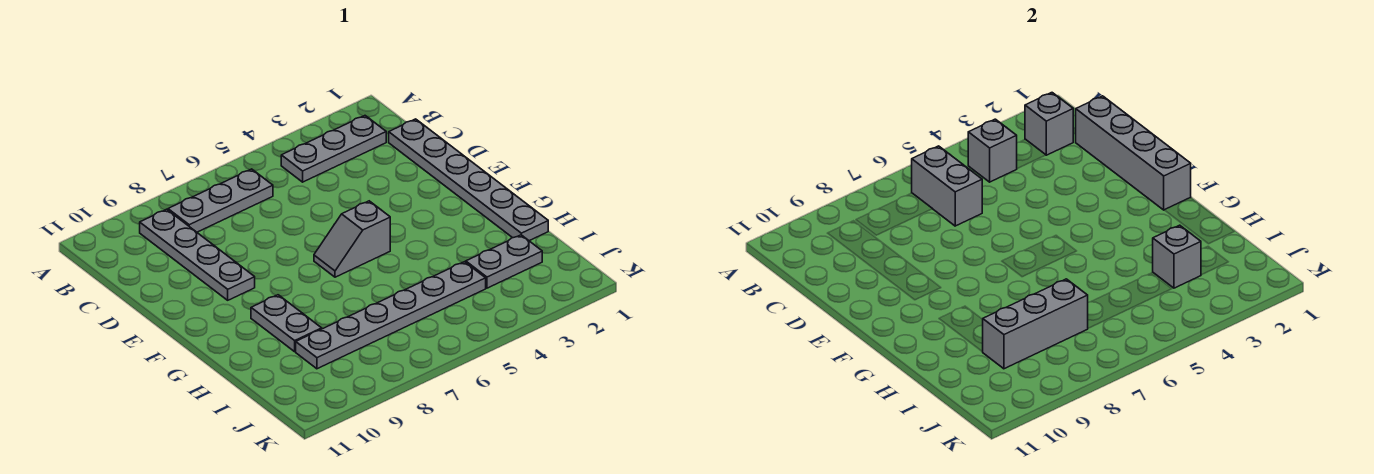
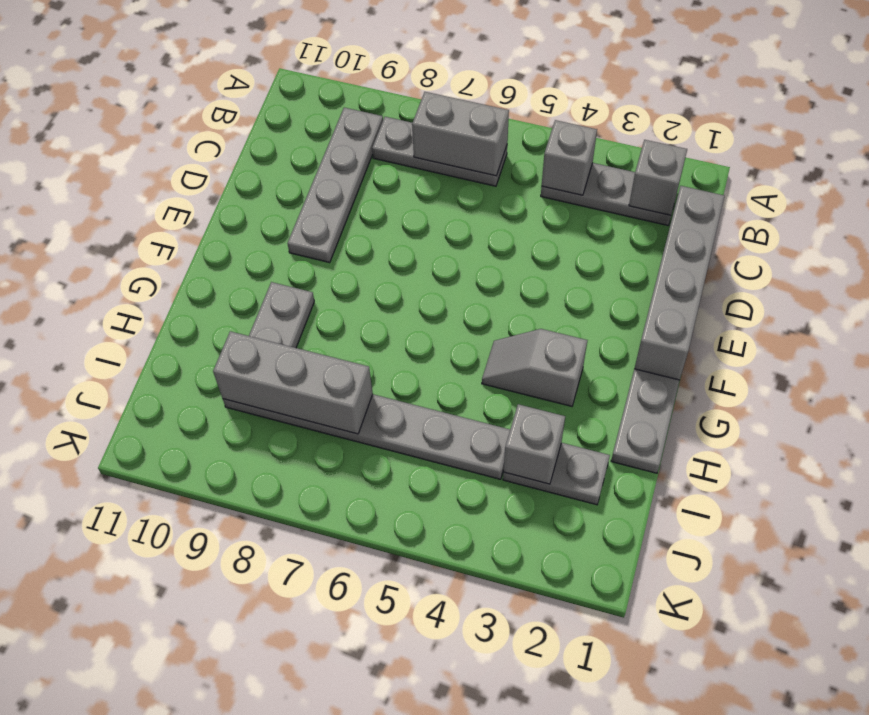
grey 1x2 brick [912,146,982,226] -> grey 1x2 brick turned to [412,92,509,176]
grey 1x2 slope [314,201,390,277] -> grey 1x2 slope moved to [482,329,587,406]

